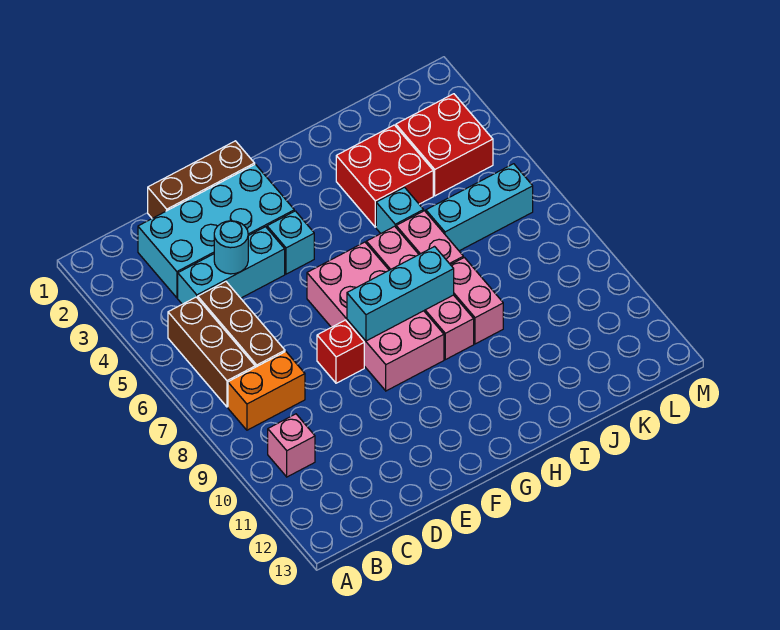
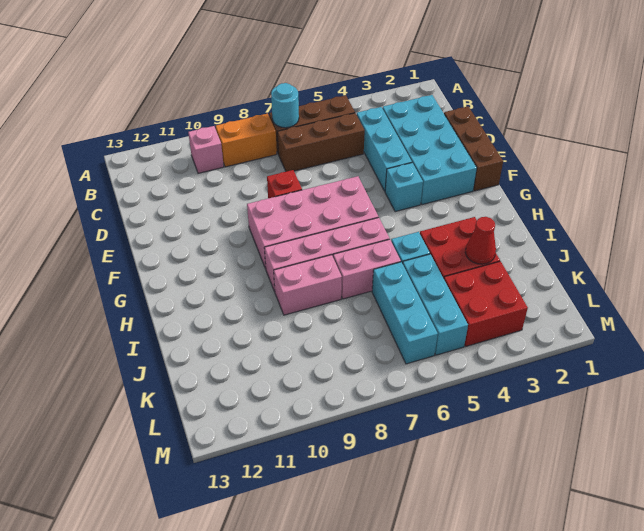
orange 1x2 brick [228,352,305,430] -> orange 1x2 brick turned to [216,113,277,167]
cyan 1x1 round brick [214,221,248,274] -> cyan 1x1 round brick moved to [271,83,299,128]
cyan 1x3 brick [347,247,454,341] -> cyan 1x3 brick moved to [403,254,468,355]
none -> red 1x1 cone [465,217,496,264]

